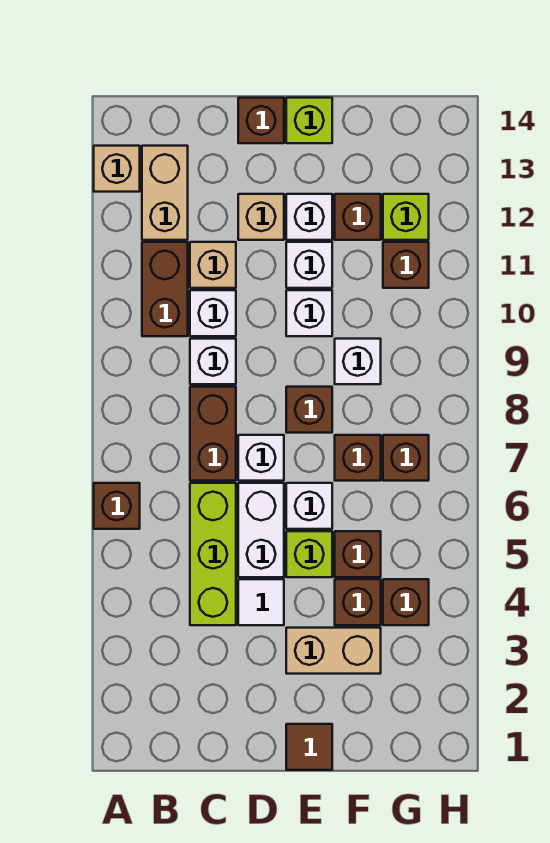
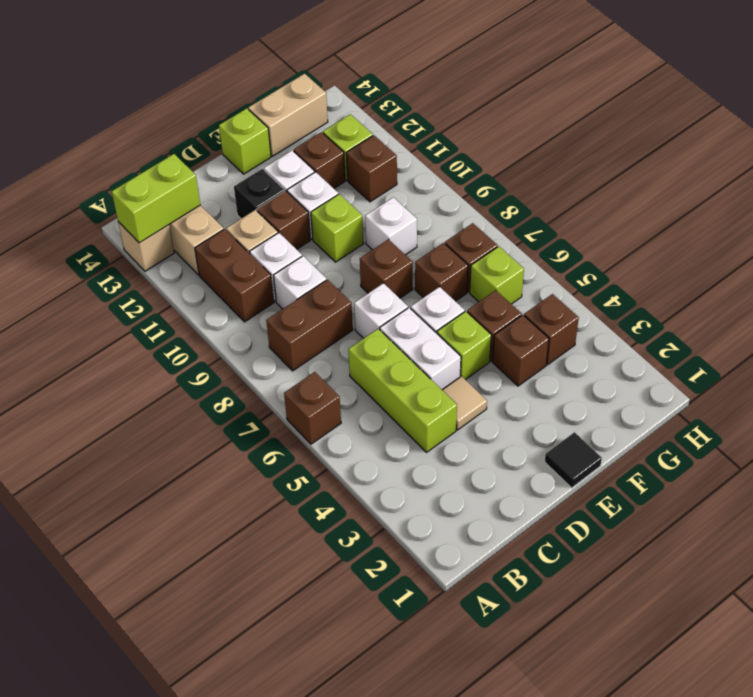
none -> lime 1x2 brick [112,154,200,243]
brown 1x2 brick [190,387,236,481] -> brown 1x2 brick turned to [266,280,353,371]
white 1x1 tile [238,579,284,625] -> tan 1x1 tile [443,376,487,430]
tan 1x1 brick [238,194,284,240] -> black 1x1 brick [234,169,285,218]
brown 1x1 brick [238,98,284,143] -> brown 1x1 brick moved to [257,191,310,249]
brown 1x1 tile [286,724,332,770] -> black 1x1 tile [545,432,602,488]
tan 1x2 brick [286,628,381,674] -> tan 1x2 brick moved to [248,74,328,156]
white 1x1 brick [286,290,332,336] -> lime 1x1 brick [311,194,364,262]
none -> lime 1x1 brick [470,246,524,304]

